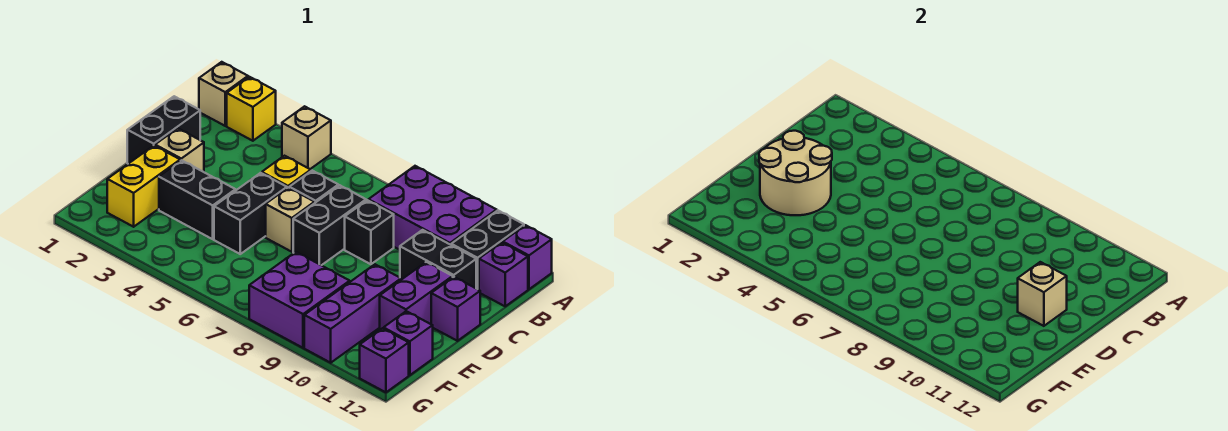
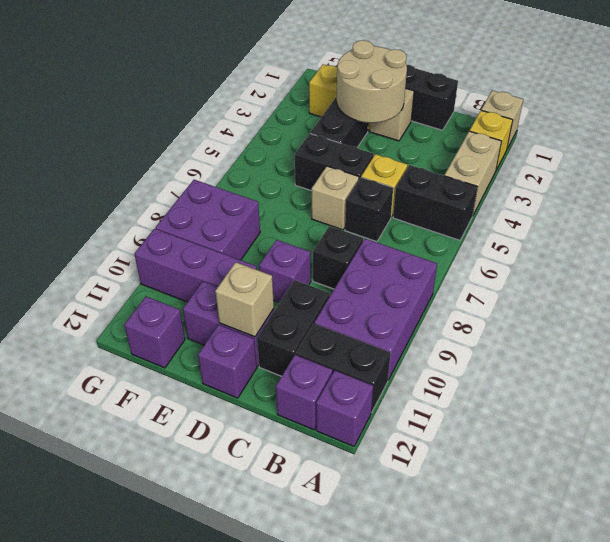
tan 1x1 brick [282,106,331,169] -> tan 1x2 brick [444,131,501,215]
black 1x2 brick [293,185,366,265] -> black 1x2 brick moved to [393,165,477,240]
purple 1x1 brick [360,328,409,392] -> purple 1x1 brick moved to [259,240,311,303]

